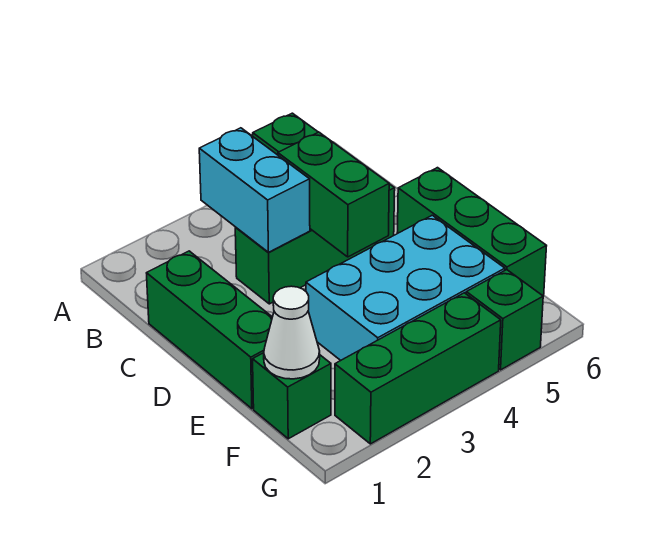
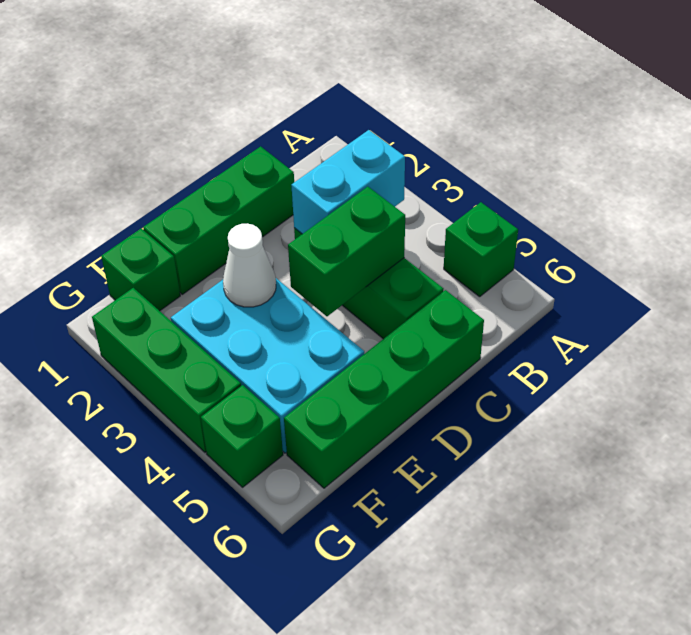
green 1x3 brick [397,168,546,296] -> green 1x4 brick [284,290,484,488]
white 1x1 cone [264,286,320,379] -> white 1x1 cone moved to [223,223,276,307]

